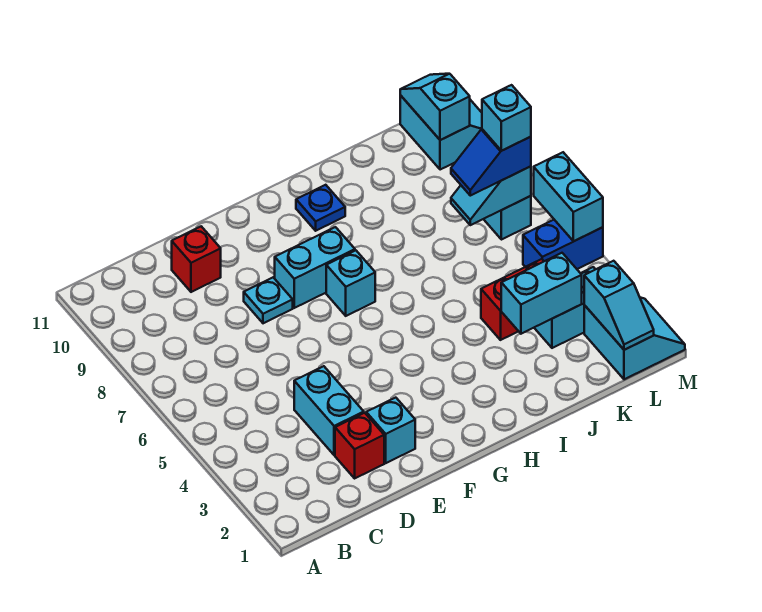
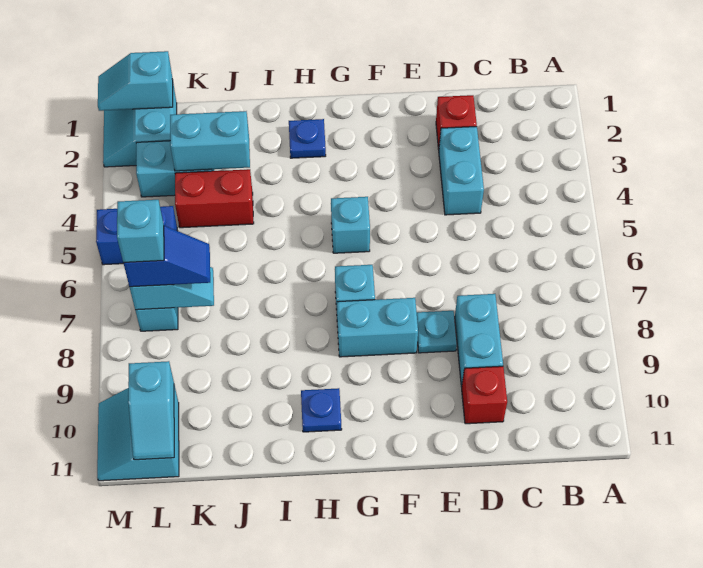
cyan 1x1 brick [366,398,415,463] -> cyan 1x1 brick moved to [331,197,370,253]
none -> blue 1x1 plate [289,119,326,158]
cyan 1x2 slope [584,261,654,350] -> cyan 1x2 slope turned to [98,51,173,111]
cyan 1x2 brick [534,152,603,241] -> cyan 1x2 brick moved to [455,294,503,387]

